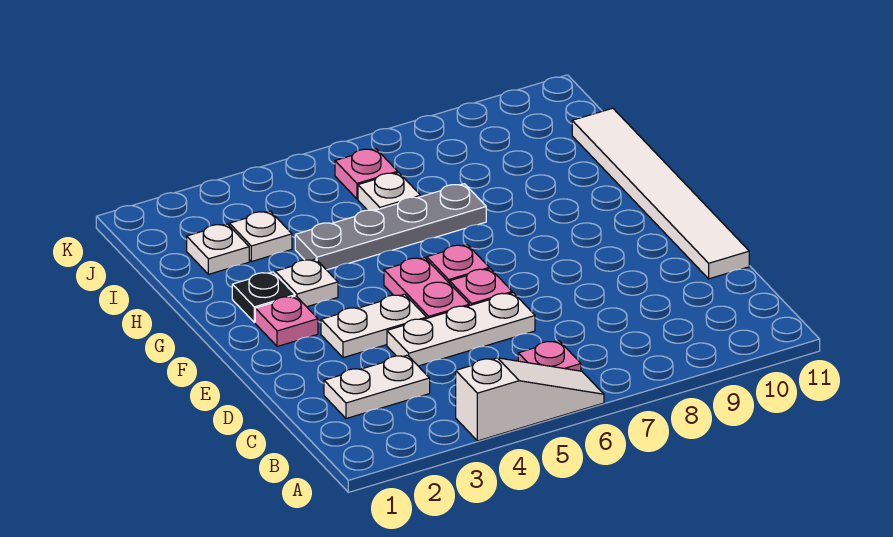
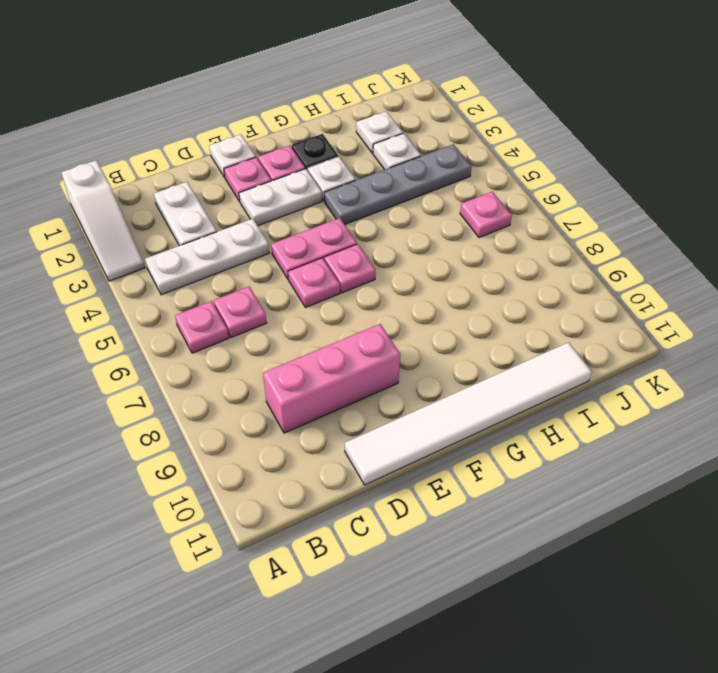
white 1x3 slope [456,358,604,441] -> white 1x3 slope moved to [61,160,145,281]
none -> pink 1x1 plate [214,287,267,338]
none -> pink 1x3 brick [263,324,400,433]
white 1x3 plate [387,293,535,366] -> white 1x3 plate turned to [145,219,269,295]
none -> pink 1x1 plate [224,157,271,202]
white 1x2 plate [321,294,427,358] -> white 1x2 plate turned to [239,169,322,226]
grey 1x4 plate [295,184,486,270] -> grey 1x4 plate turned to [324,144,472,224]
white 1x1 plate [358,173,421,211] -> white 1x1 plate moved to [209,135,256,178]

